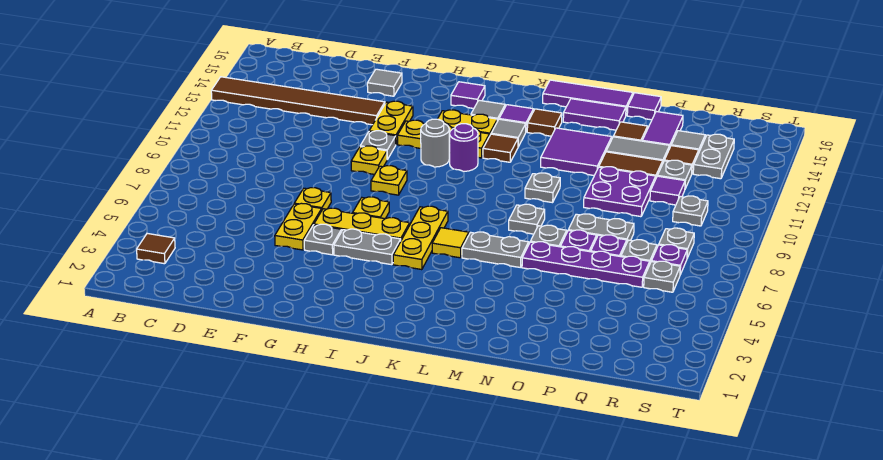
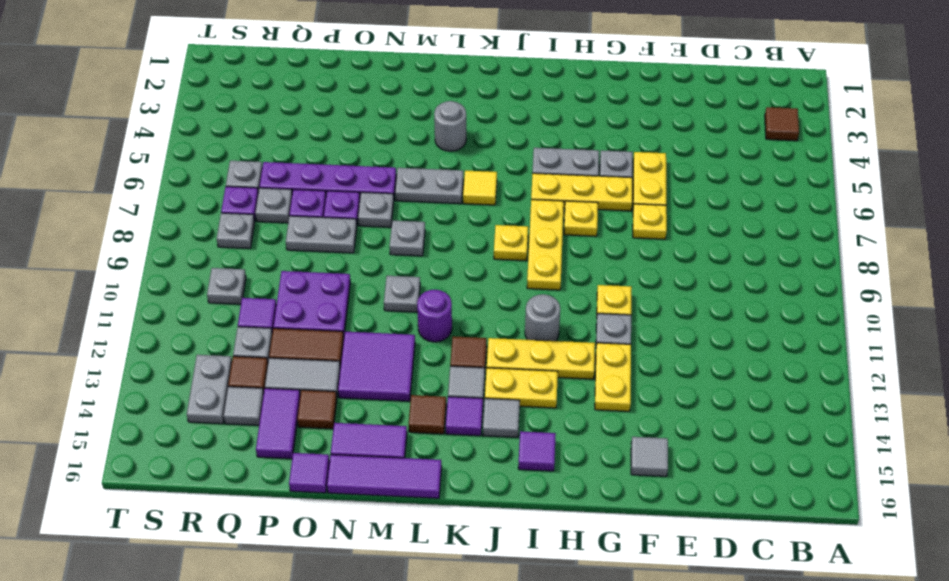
brown 1x6 tile [211,77,385,125] -> none
yellow 1x1 plate [371,166,407,195] -> yellow 1x1 plate moved to [494,225,528,261]
yellow 1x3 plate [393,206,448,270] -> yellow 1x3 plate moved to [527,200,564,290]
purple 1x1 round brick [449,124,478,171] -> purple 1x1 round brick moved to [417,290,452,342]
none -> grey 1x1 round brick [434,101,466,151]

